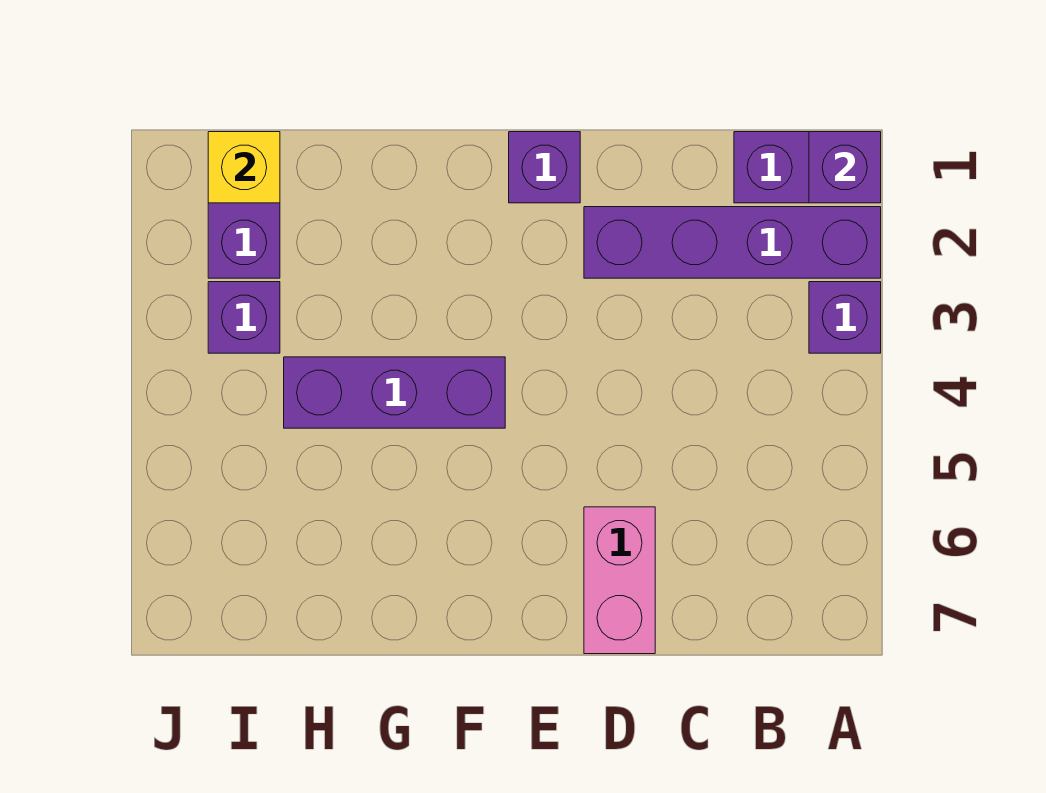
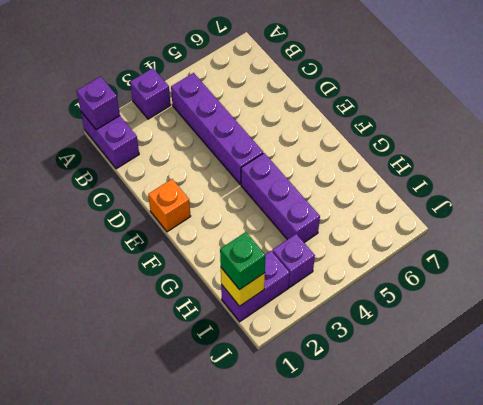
purple 1x4 brick [584,207,881,278] -> purple 1x4 brick moved to [171,73,263,184]
pink 1x2 brick [584,507,655,654] -> none
purple 1x1 brick [509,132,580,203] -> orange 1x1 brick [148,179,191,232]
none -> green 1x1 brick [220,232,266,290]

